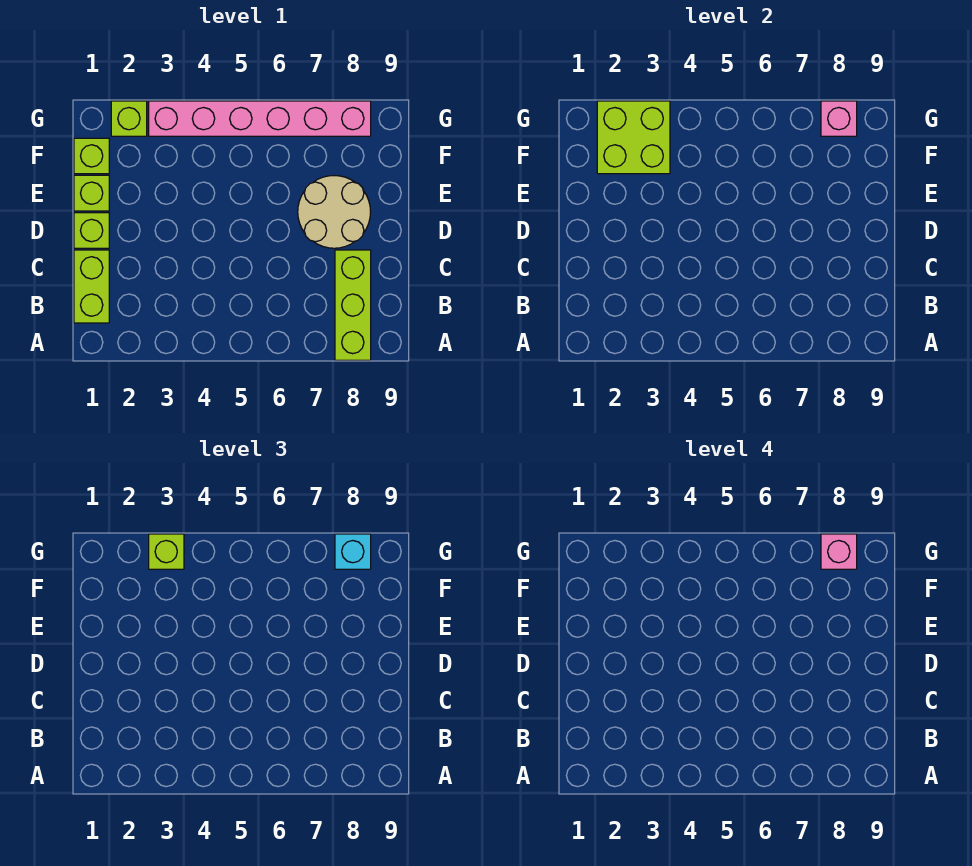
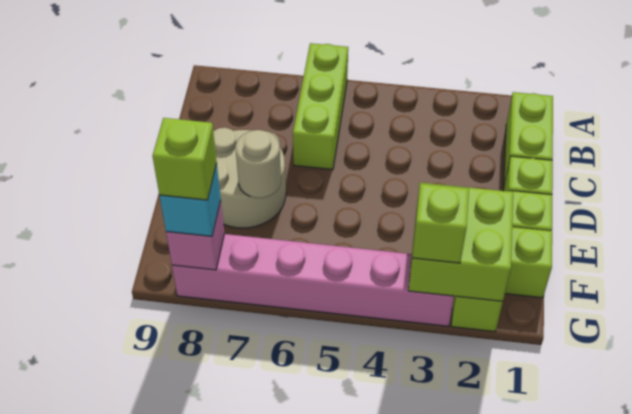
lime 1x3 brick [335,250,371,360] -> lime 1x3 brick moved to [293,43,348,170]
none -> tan 1x1 round brick [236,130,281,198]
pink 1x1 brick [821,534,857,569] -> lime 1x1 brick [153,118,217,200]

